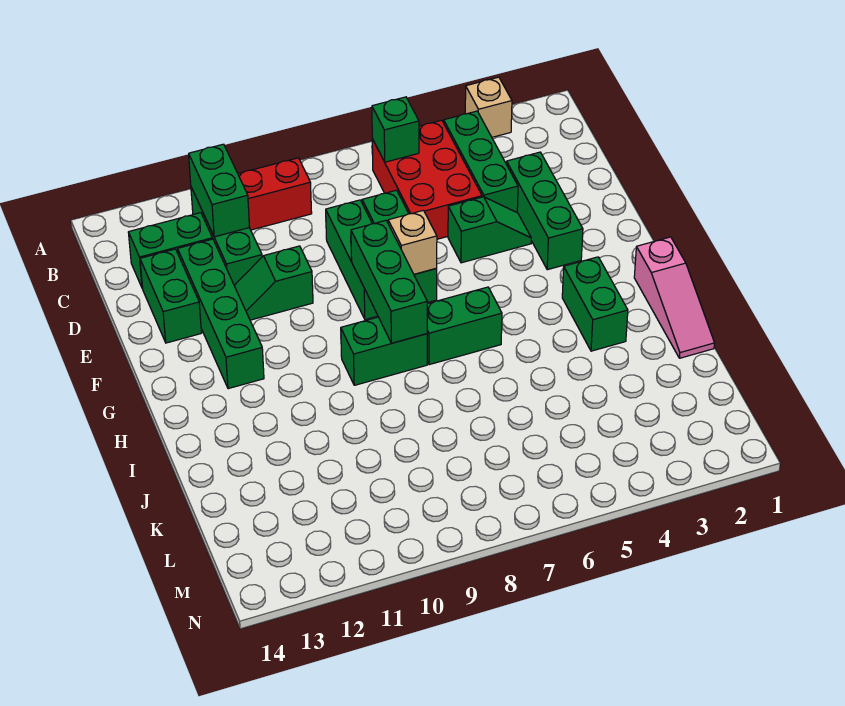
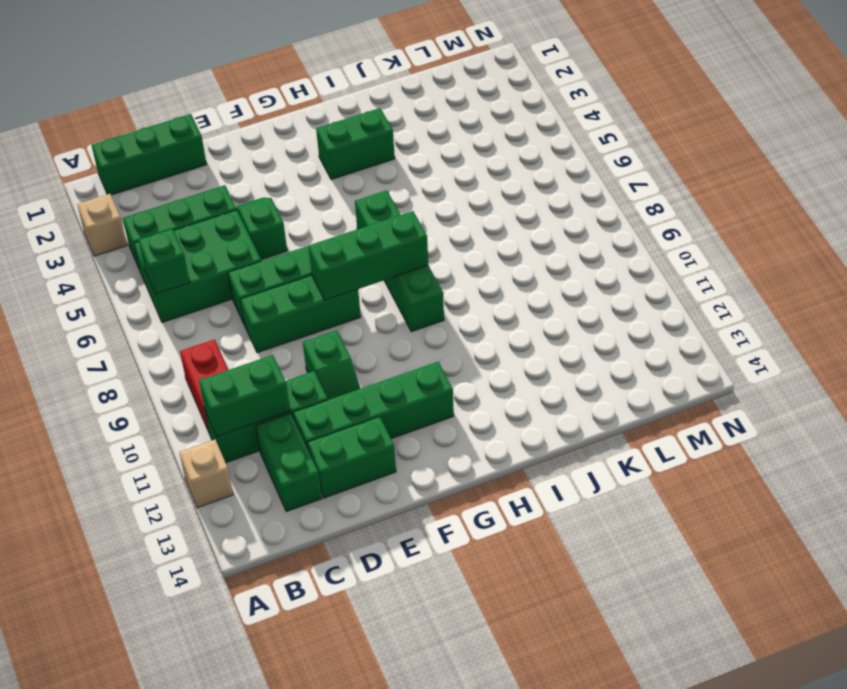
red 2x3 brick [372,120,482,239] -> green 2x3 brick [134,210,261,323]
green 1x3 brick [506,152,583,270] -> green 1x3 brick moved to [92,114,207,195]
tan 1x1 brick [388,210,437,274] -> tan 1x1 brick moved to [179,440,233,508]
pink 1x3 slope [634,237,715,358] -> none

